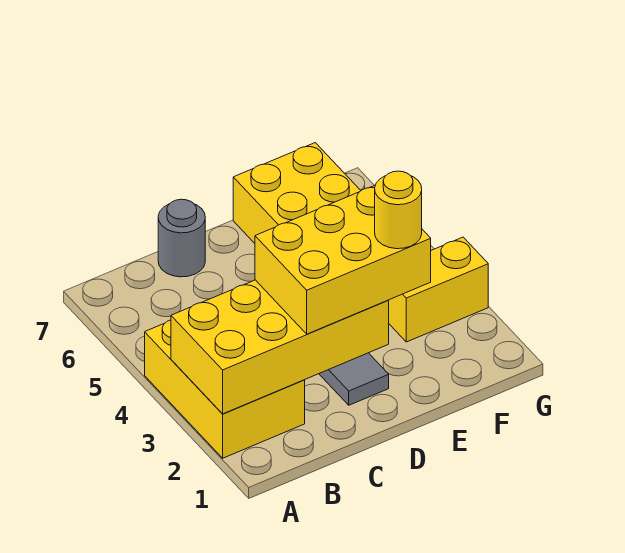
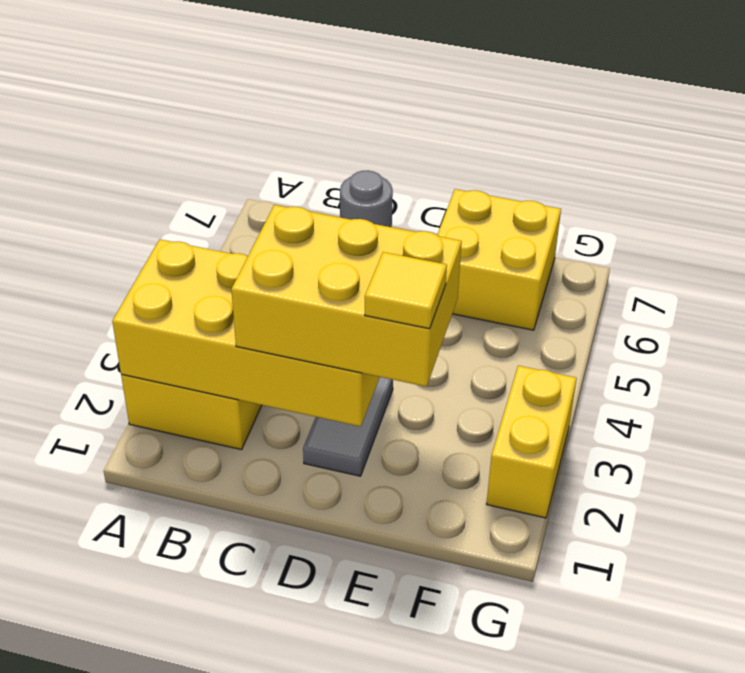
yellow 1x1 round brick [375,171,422,249] -> yellow 1x1 tile [365,252,447,329]
yellow 1x2 brick [389,237,488,342] -> yellow 1x2 brick turned to [487,366,577,518]

